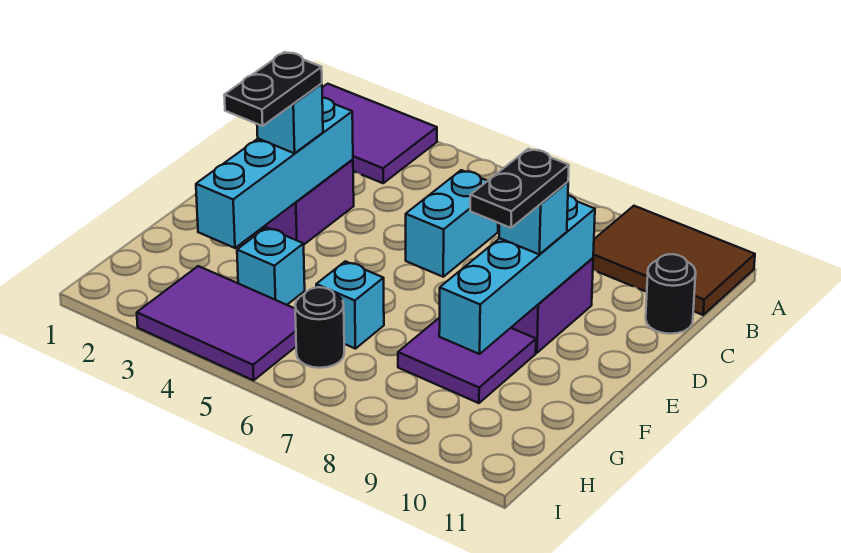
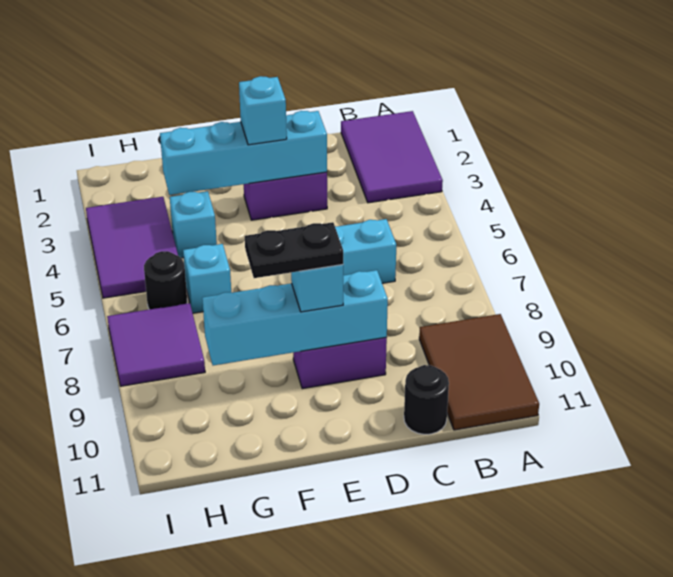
black 1x2 plate [224,52,322,126] -> none
purple 2x2 tile [398,318,536,403] -> purple 2x2 tile moved to [107,303,205,386]

